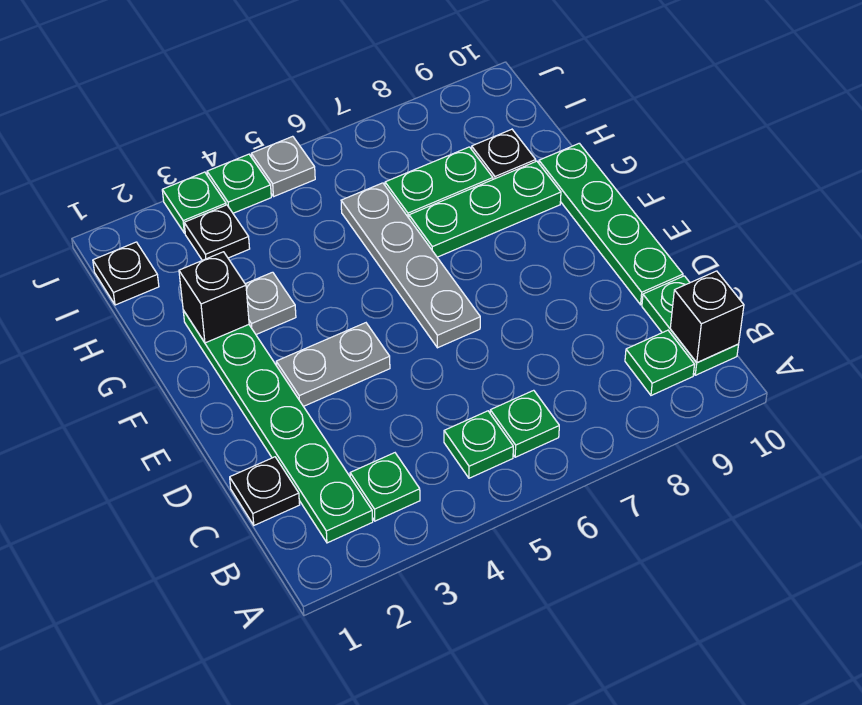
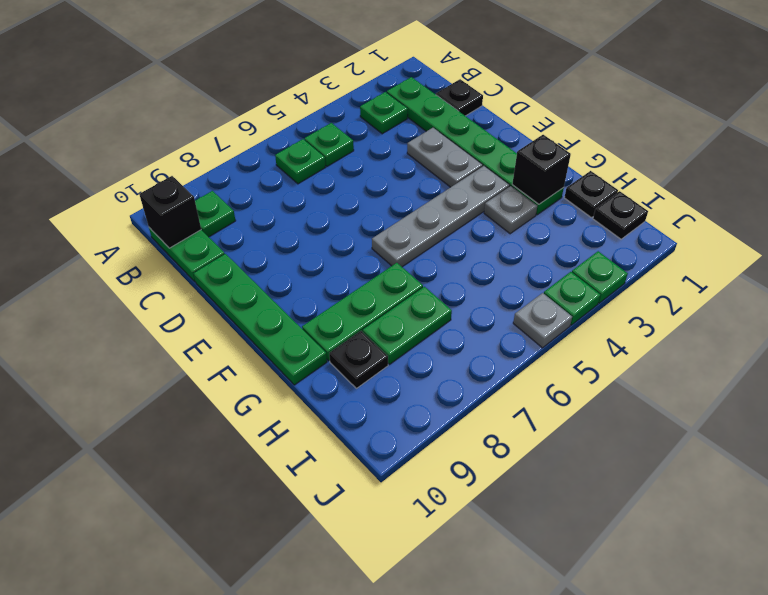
grey 1x2 plate [276,323,390,406] -> grey 1x2 plate turned to [407,128,483,187]
grey 1x4 plate [341,183,480,348] -> grey 1x4 plate turned to [372,166,510,267]
black 1x1 plate [184,205,250,260] -> black 1x1 plate moved to [564,171,618,218]

